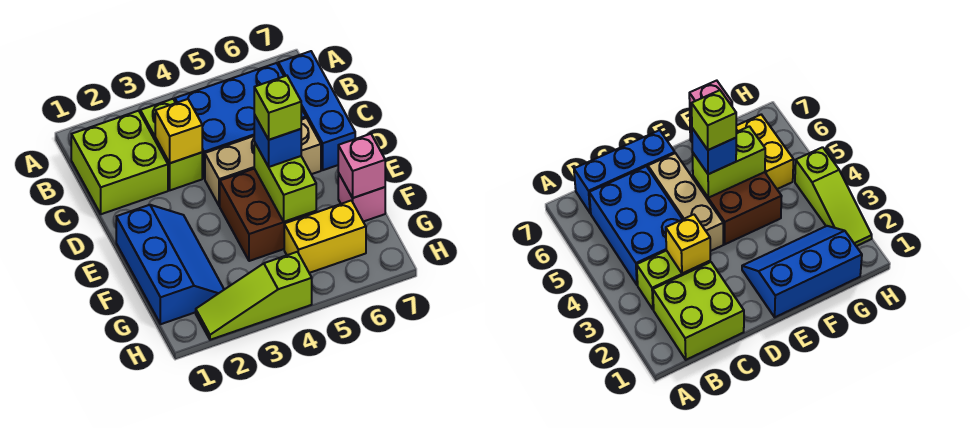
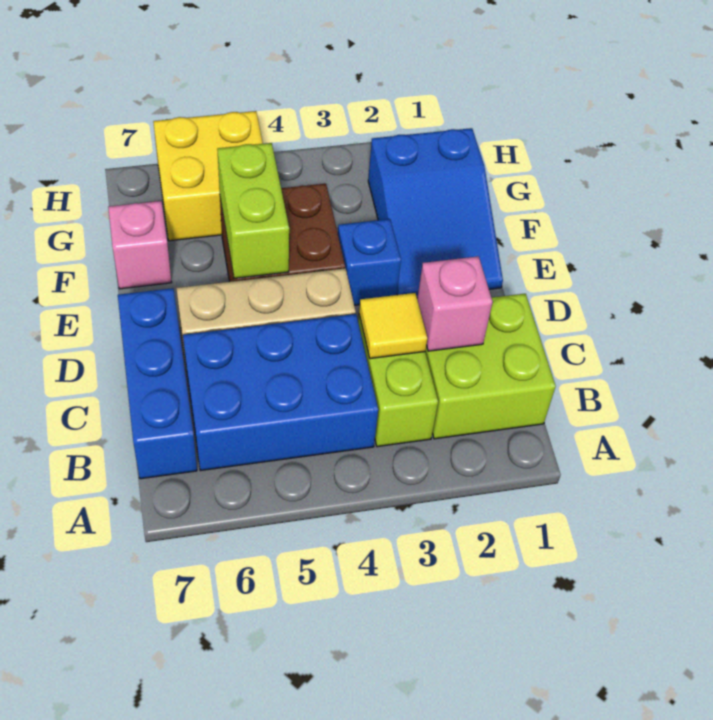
yellow 1x1 brick [155,99,202,163] -> yellow 1x1 tile [359,293,427,359]
blue 2x3 slope [116,205,224,324] -> blue 2x3 slope turned to [368,128,503,298]
blue 1x1 brick [254,115,301,167] -> blue 1x1 brick moved to [338,219,401,306]
lime 1x1 brick [254,76,301,140] -> none
pink 1x1 brick [338,134,385,198] -> pink 1x1 brick moved to [417,256,493,351]
yellow 1x2 brick [284,200,366,273] -> yellow 2x2 brick [153,111,263,241]
lime 1x3 slope [196,252,312,340] -> none

